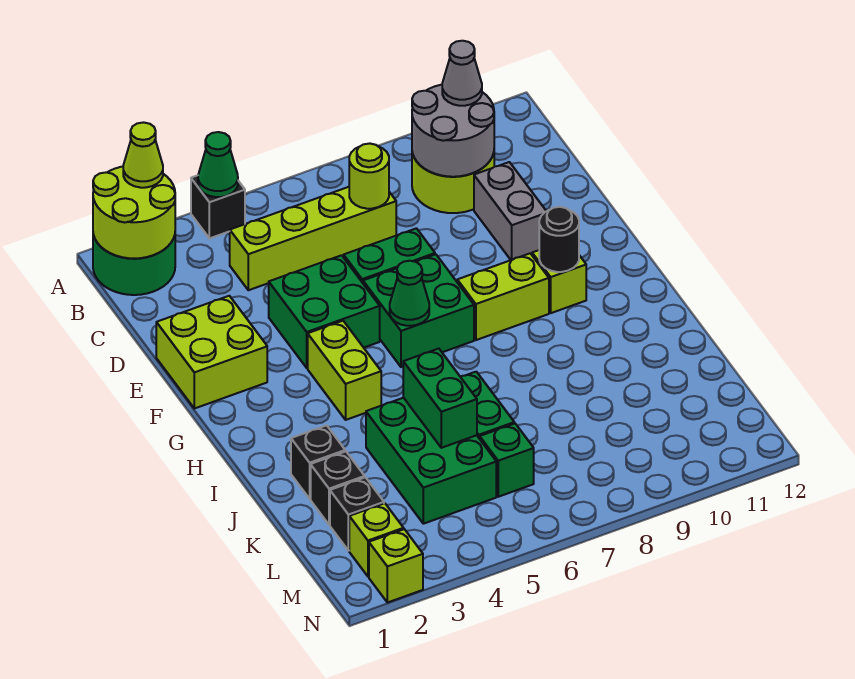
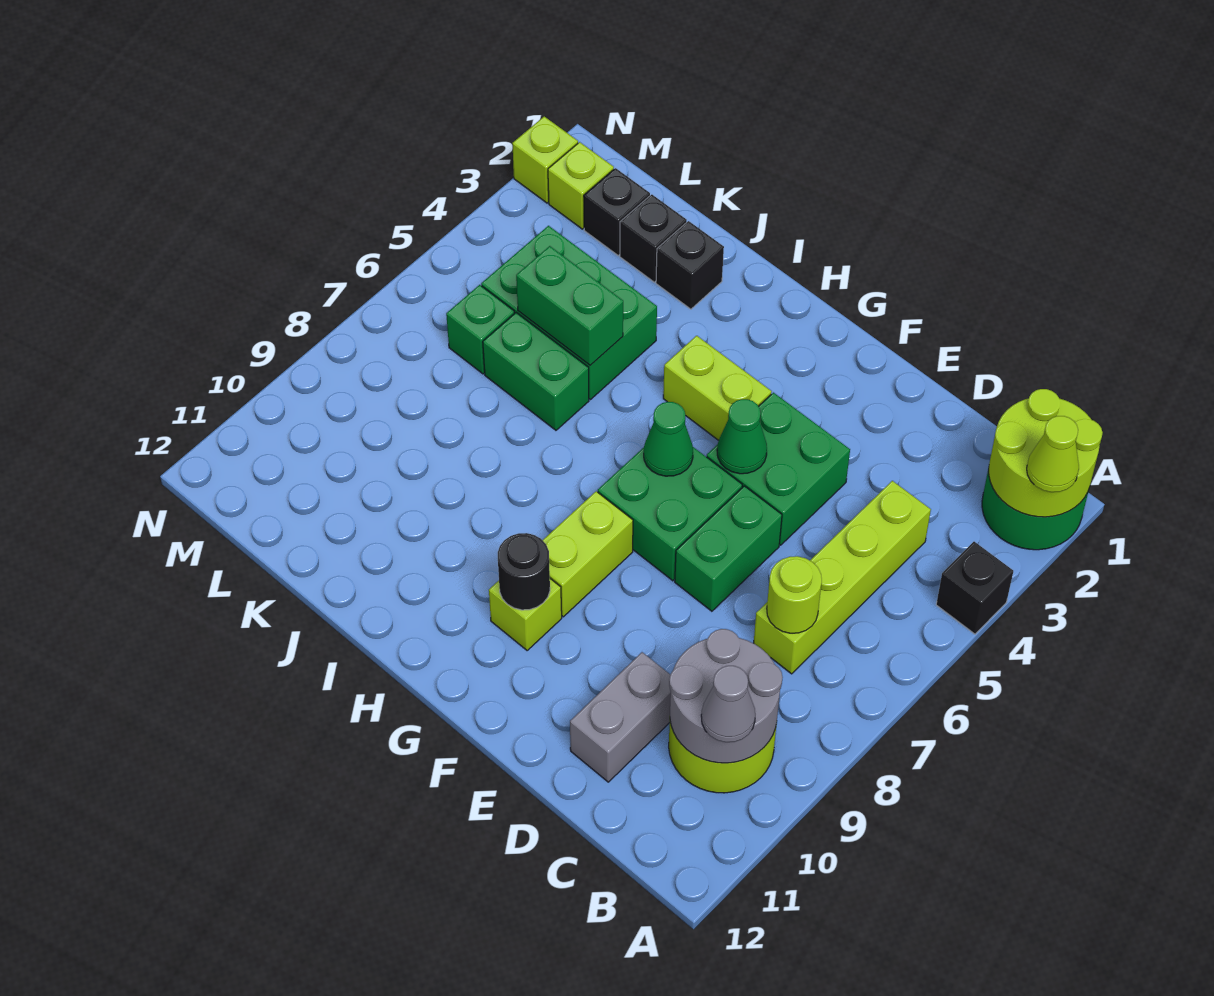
green 1x1 cone [198,132,238,197] -> green 1x1 cone moved to [717,399,767,474]
grey 1x2 brick [474,162,546,260] -> grey 1x2 brick turned to [570,652,671,782]
lime 2x2 brick [156,296,267,409] -> none

